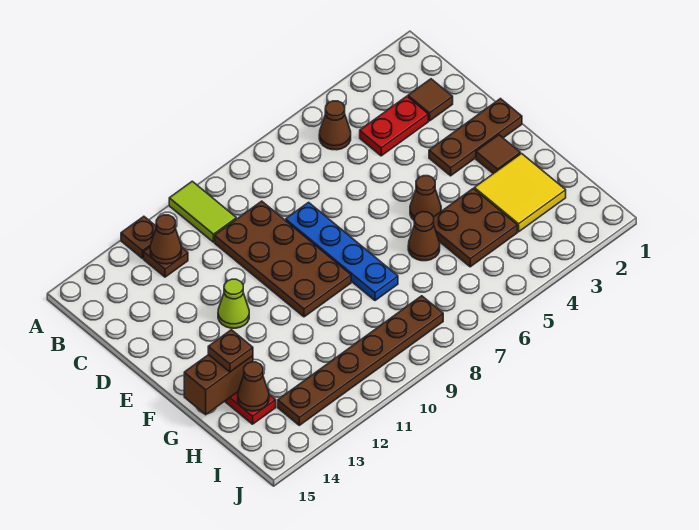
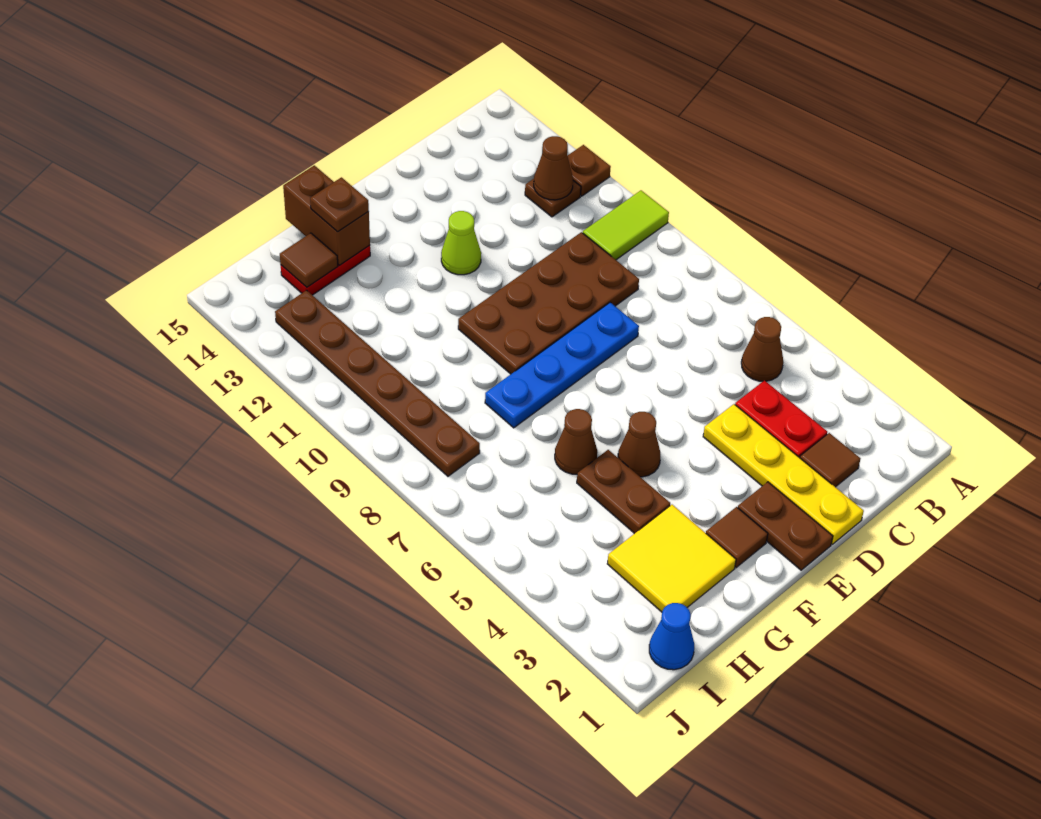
none -> yellow 1x4 plate [703,404,864,544]
brown 1x3 plate [429,99,522,176] -> brown 1x2 plate [738,482,833,570]
brown 2x2 plate [434,189,517,267] -> brown 1x2 plate [577,450,670,534]
brown 1x1 cone [238,362,269,411] -> brown 1x1 tile [280,233,338,287]
none -> blue 1x1 cone [649,603,694,670]

